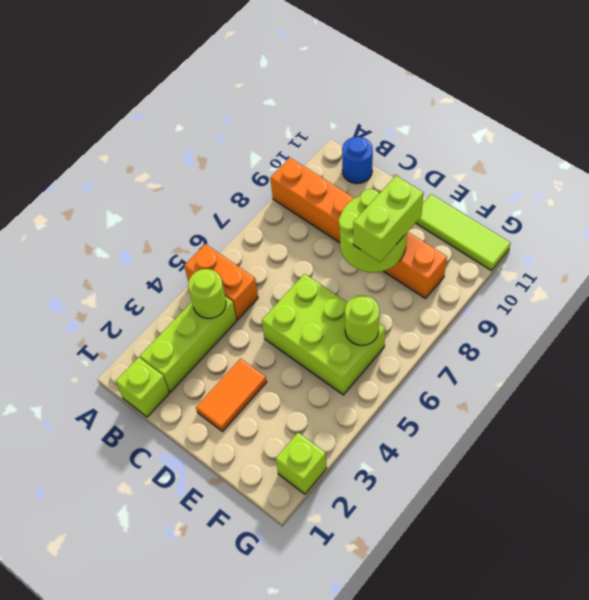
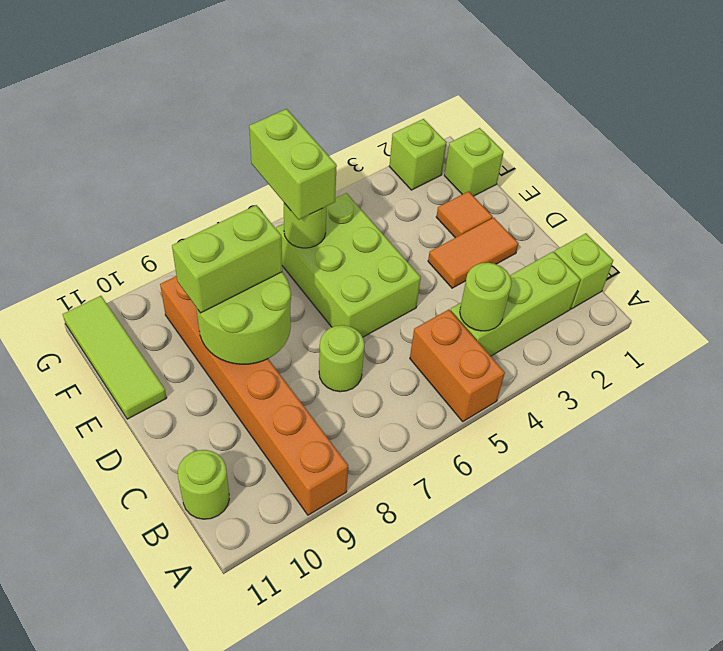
blue 1x1 round brick [342,137,373,184] -> lime 1x1 round brick [178,450,229,519]
none -> lime 1x1 round brick [319,325,364,392]
none -> orange 1x1 tile [436,191,493,238]
none -> lime 1x1 brick [444,128,504,196]
none -> lime 1x2 brick [249,109,337,220]

